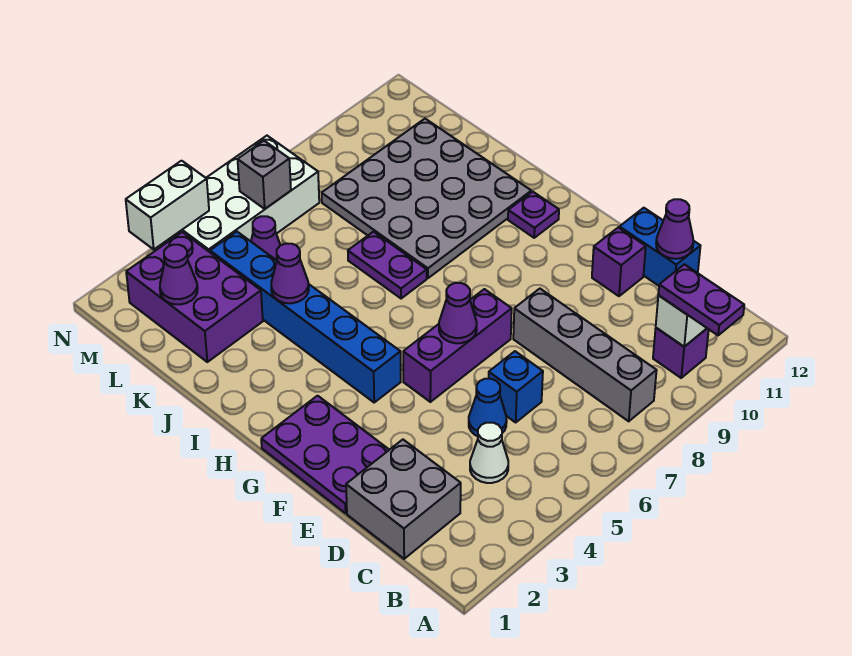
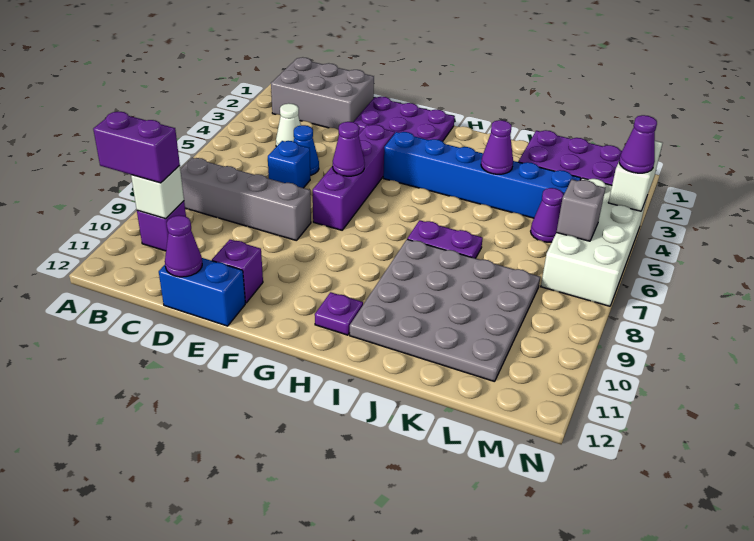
purple 1x2 plate [658,264,744,335] -> purple 1x2 brick [93,111,180,183]
grey 2x2 brick [346,440,461,559] -> grey 2x3 brick [271,57,374,130]
purple 1x3 brick [403,289,512,402] -> purple 1x4 brick [313,125,395,230]
purple 1x1 cone [160,245,198,304] -> purple 1x1 cone moved to [619,115,657,173]

